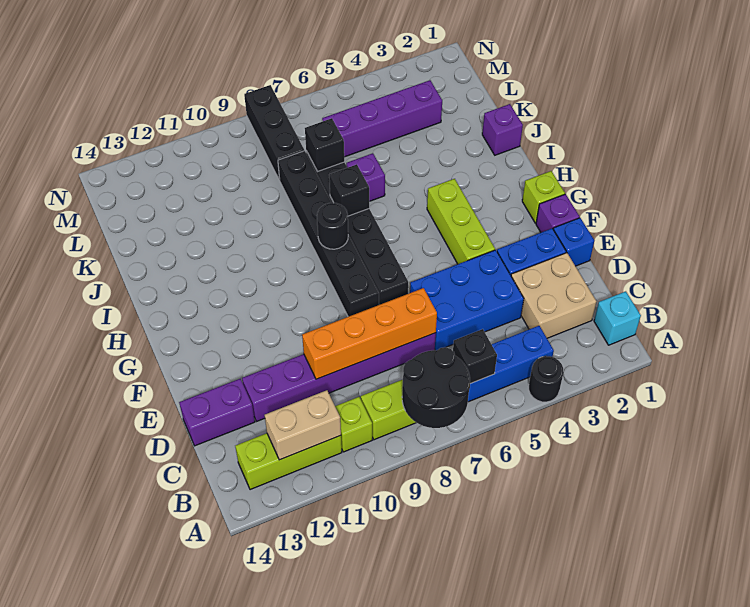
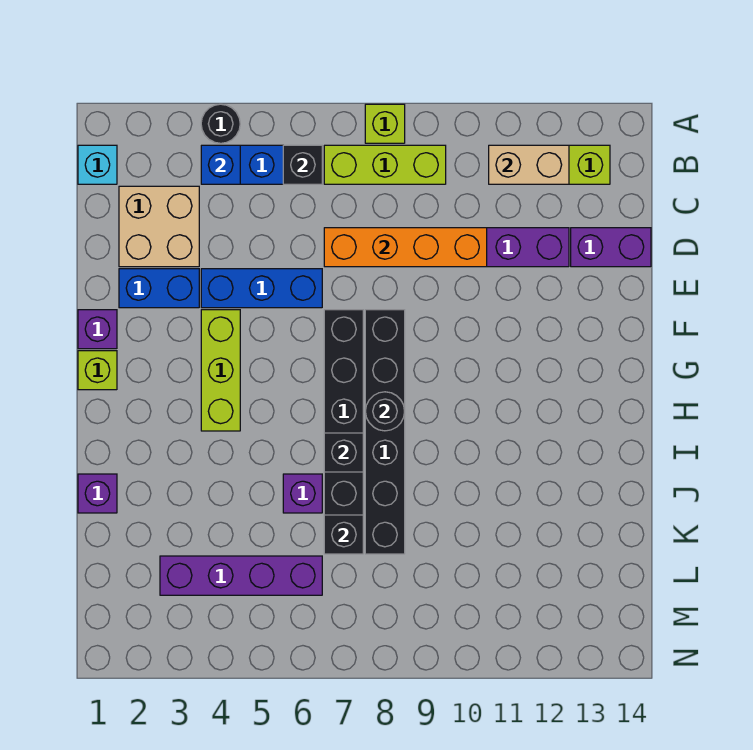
black 2x2 round brick [402,347,470,428] -> none
lime 1x1 brick [335,397,372,452] -> lime 1x1 brick moved to [365,104,405,143]
blue 2x3 brick [410,250,524,350] -> blue 1x3 brick [201,269,322,308]
blue 1x1 brick [553,218,594,266] -> blue 1x1 brick moved to [201,145,240,184]
black 1x3 brick [244,85,304,180] -> none

